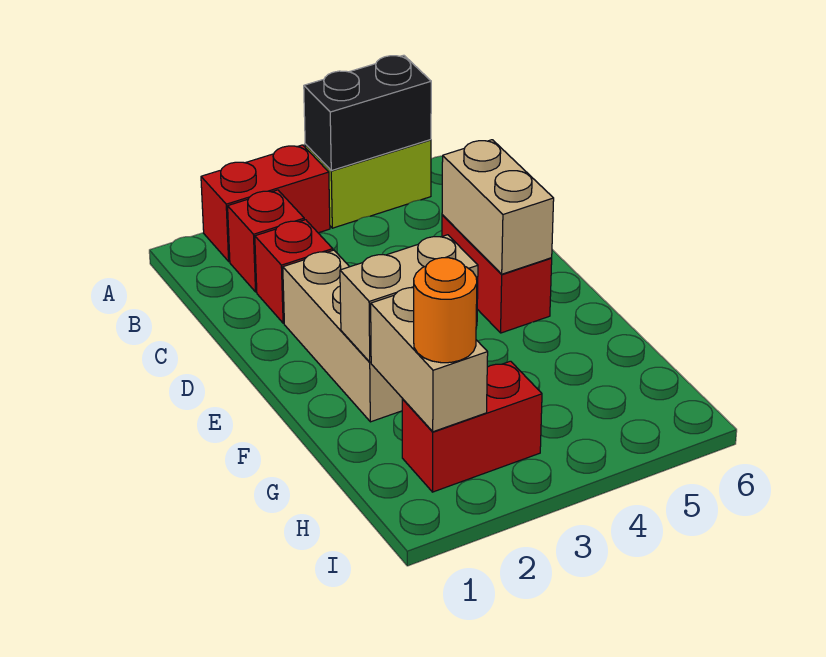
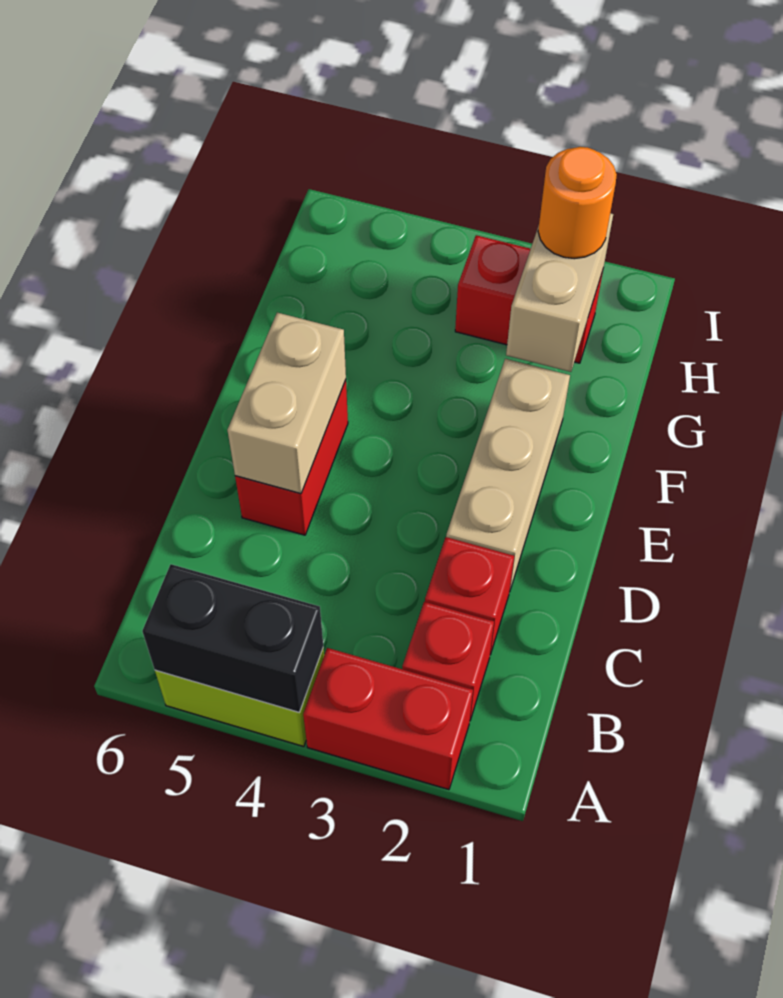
tan 1x2 brick [340,235,478,362] -> none

